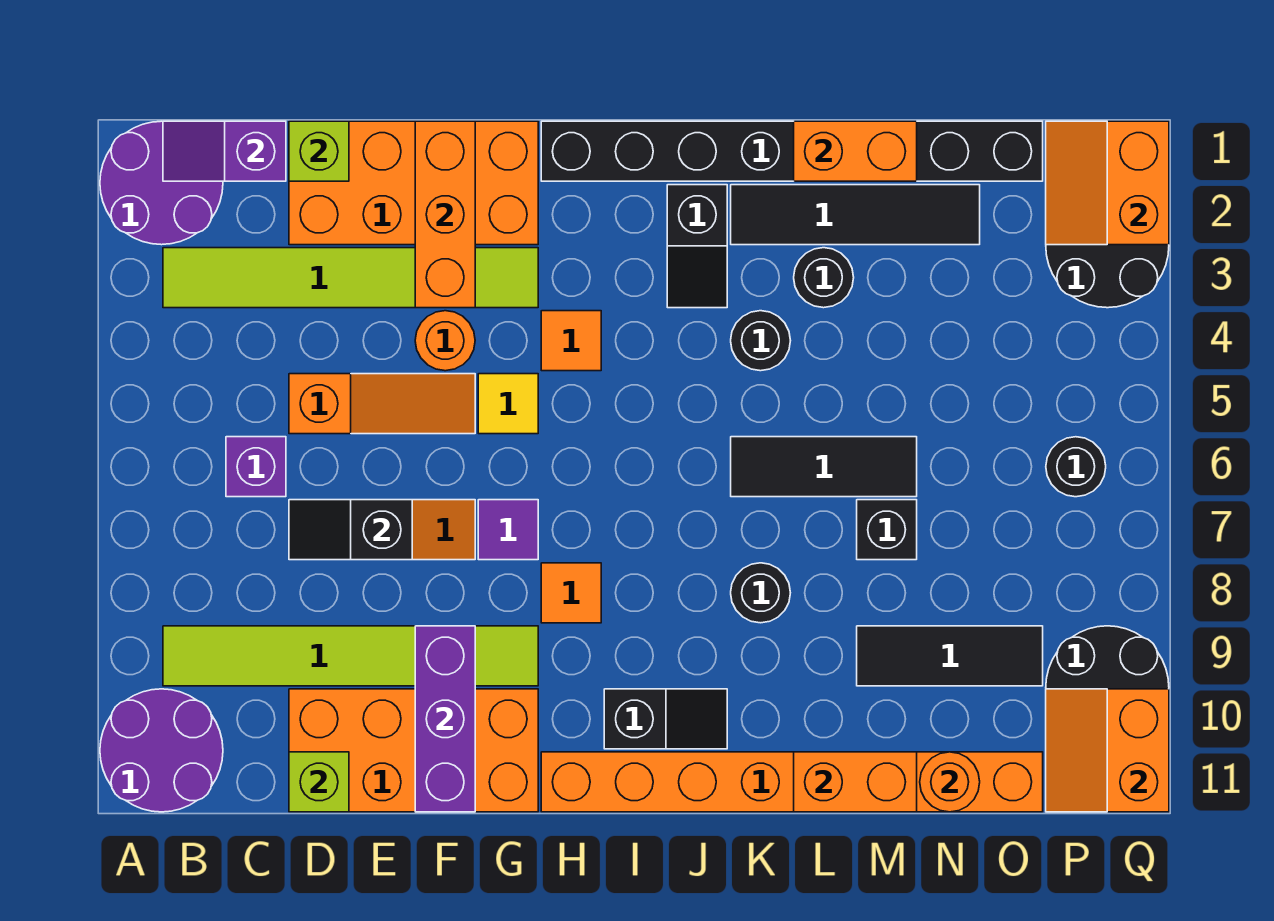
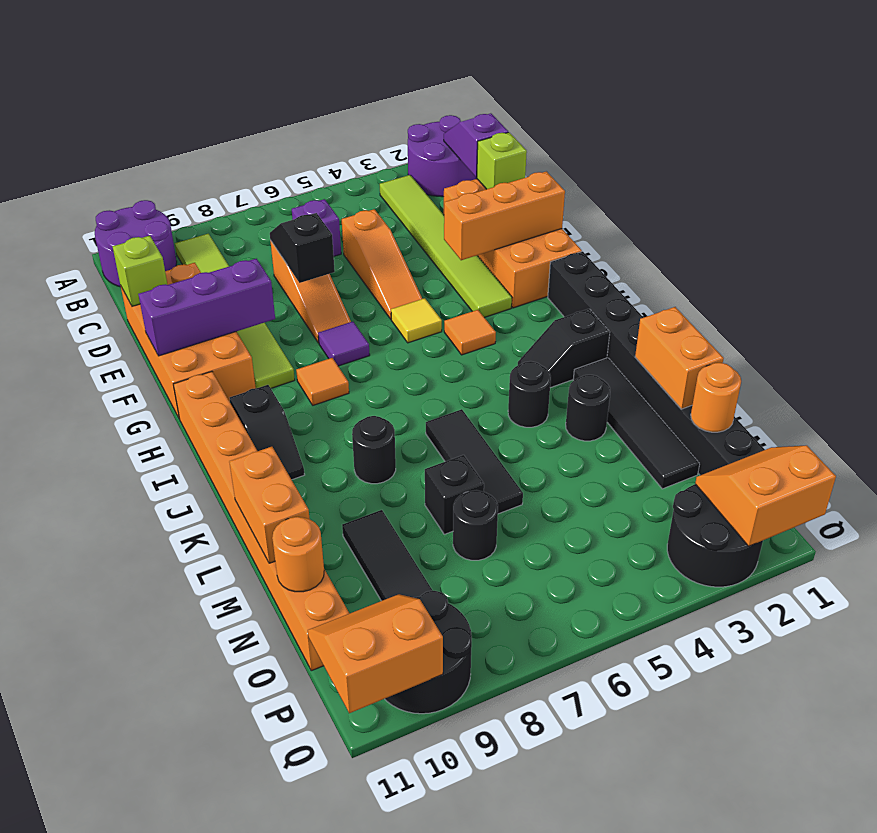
orange 1x1 round brick [415,311,475,371] -> orange 1x1 round brick moved to [691,363,741,432]
black 1x1 round brick [1046,437,1106,497] -> black 1x1 round brick moved to [453,490,498,560]

